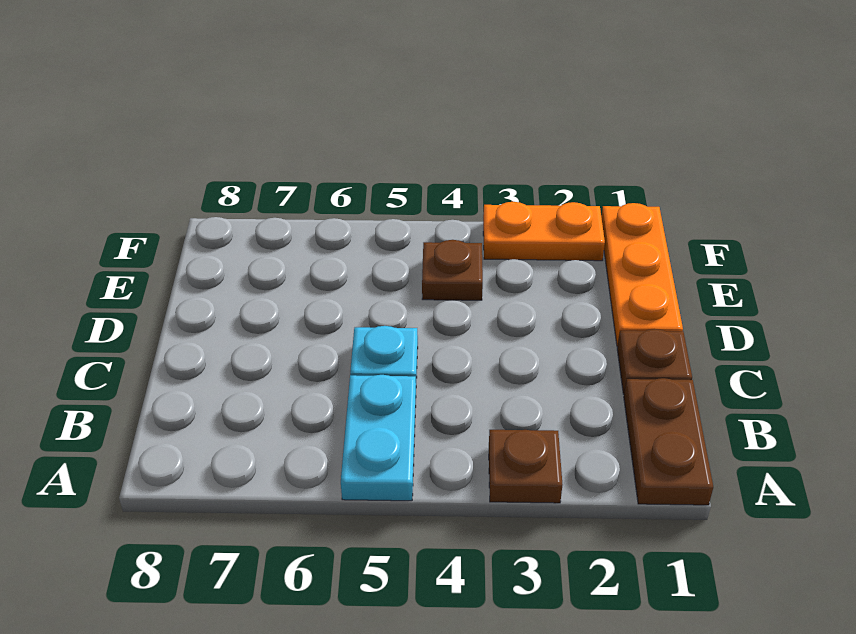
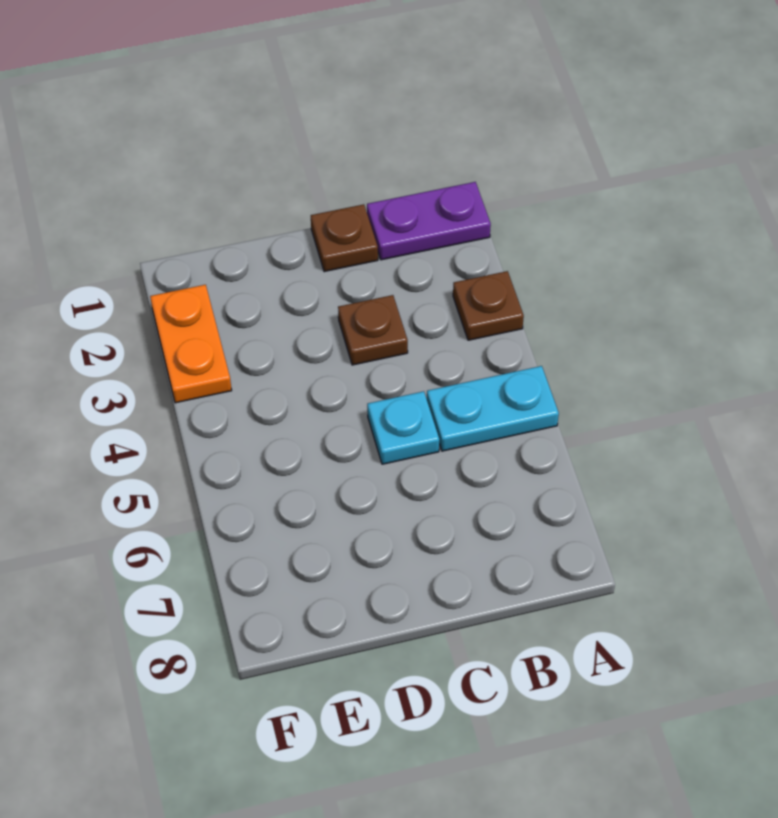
brown 1x2 plate [624,378,713,505] -> purple 1x2 plate [367,182,491,260]
orange 1x3 plate [601,203,683,347] -> none
brown 1x1 plate [422,240,483,300] -> brown 1x1 plate moved to [338,295,408,365]

